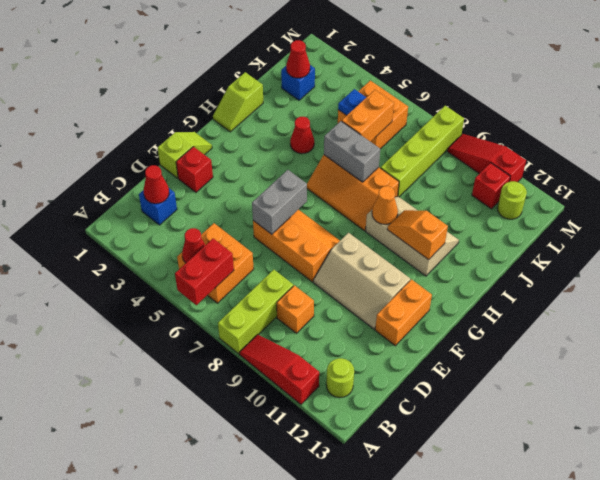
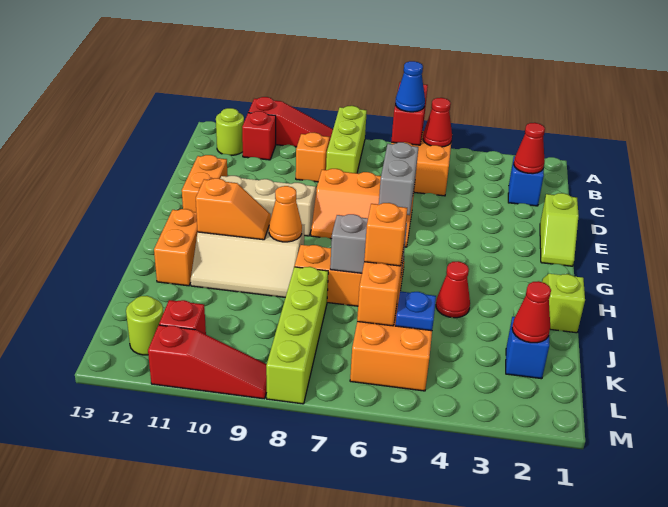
none -> blue 1x1 cone [395,61,425,112]
red 1x1 brick [176,147,213,192] -> red 1x1 brick moved to [242,111,276,160]
none -> orange 1x2 brick [154,209,198,286]
none -> orange 1x1 brick [364,203,407,266]

